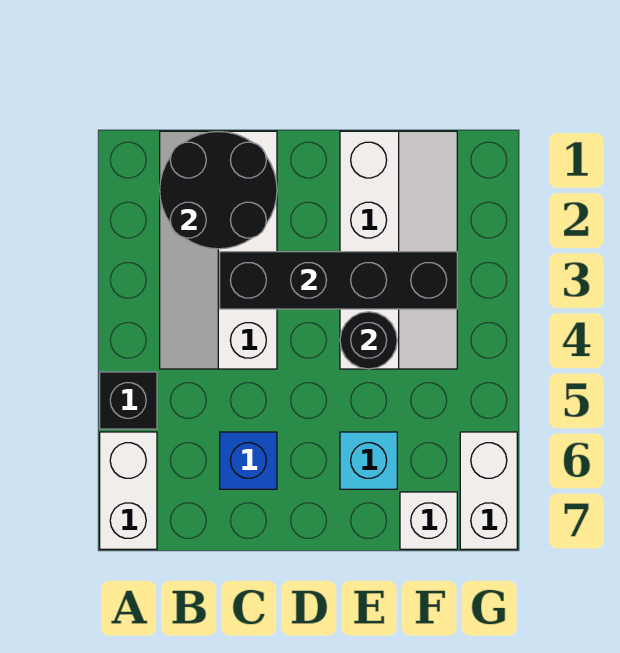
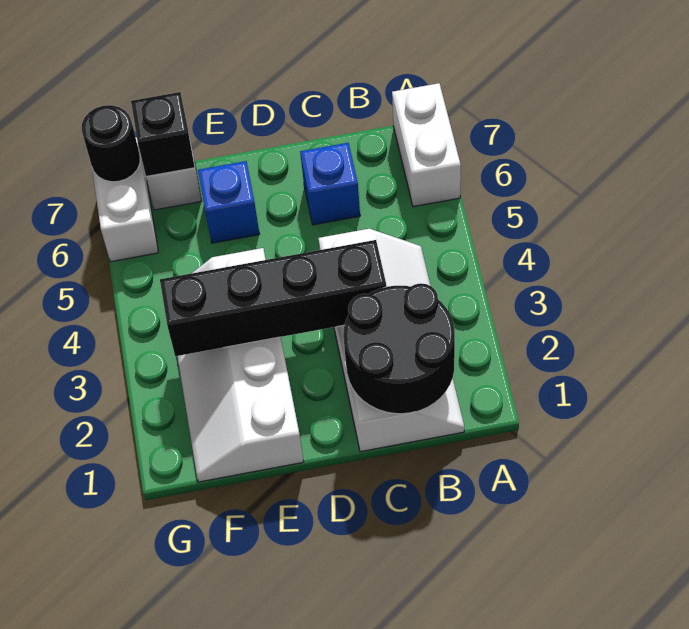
black 1x1 brick [100,372,157,429] -> black 1x1 brick moved to [131,92,195,177]
black 1x1 round brick [340,312,397,369] -> black 1x1 round brick moved to [82,105,140,182]
cyan 1x1 brick [340,432,397,489] -> blue 1x1 brick [198,161,259,243]

